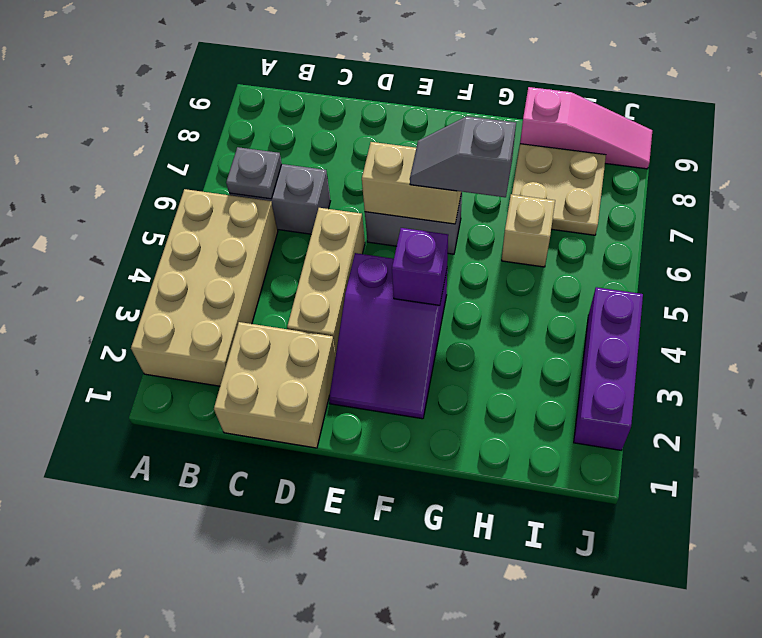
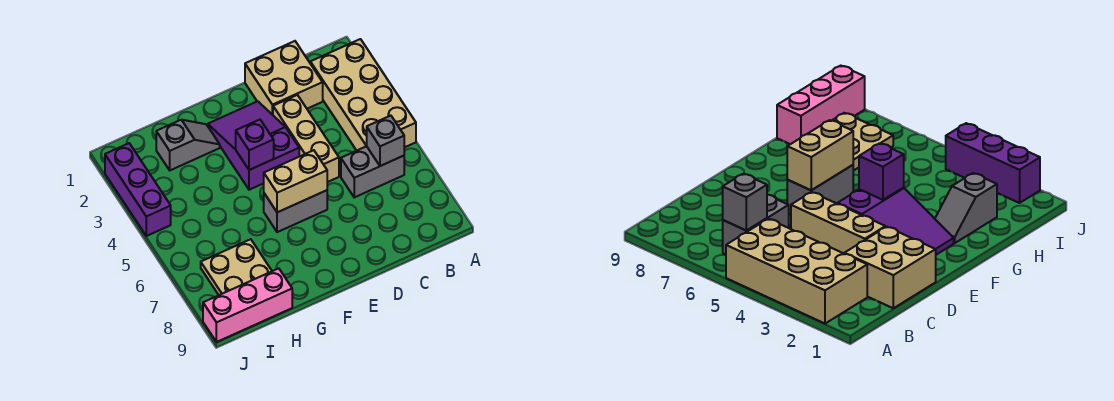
grey 1x1 plate [226,147,282,199] -> grey 1x1 brick [367,116,404,166]
grey 1x2 slope [410,116,516,197] -> grey 1x2 slope moved to [156,120,220,170]
tan 1x1 brick [502,194,555,267] -> none
pink 1x3 slope [520,87,652,169] -> pink 1x3 brick [203,268,292,342]

